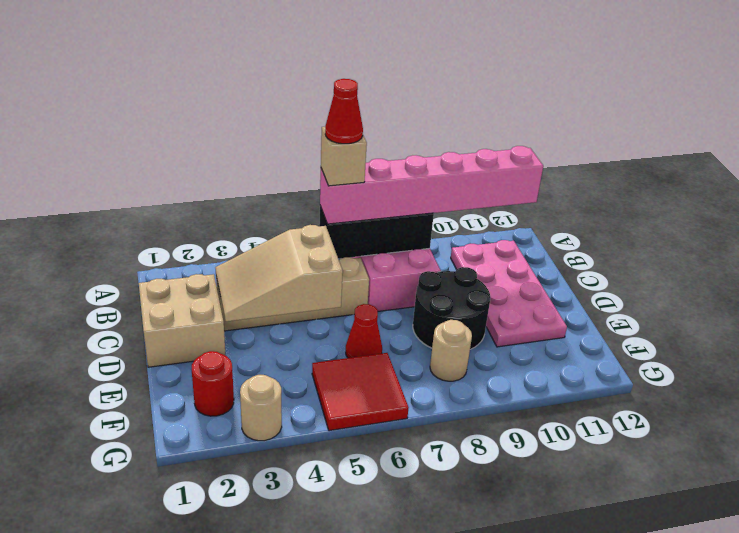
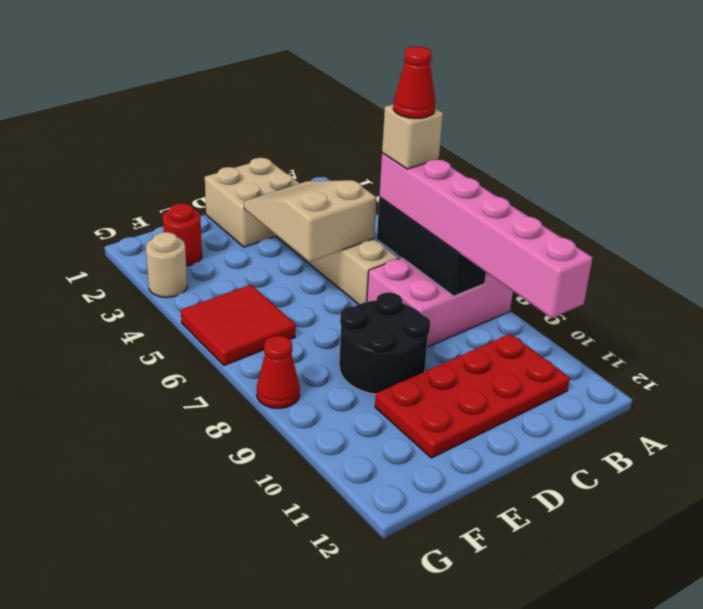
pink 2x4 plate [451,240,567,347] -> red 2x4 plate [375,334,570,458]
red 1x1 cone [346,304,382,358] -> red 1x1 cone moved to [257,336,300,408]
tan 1x1 round brick [430,320,472,381] -> none

